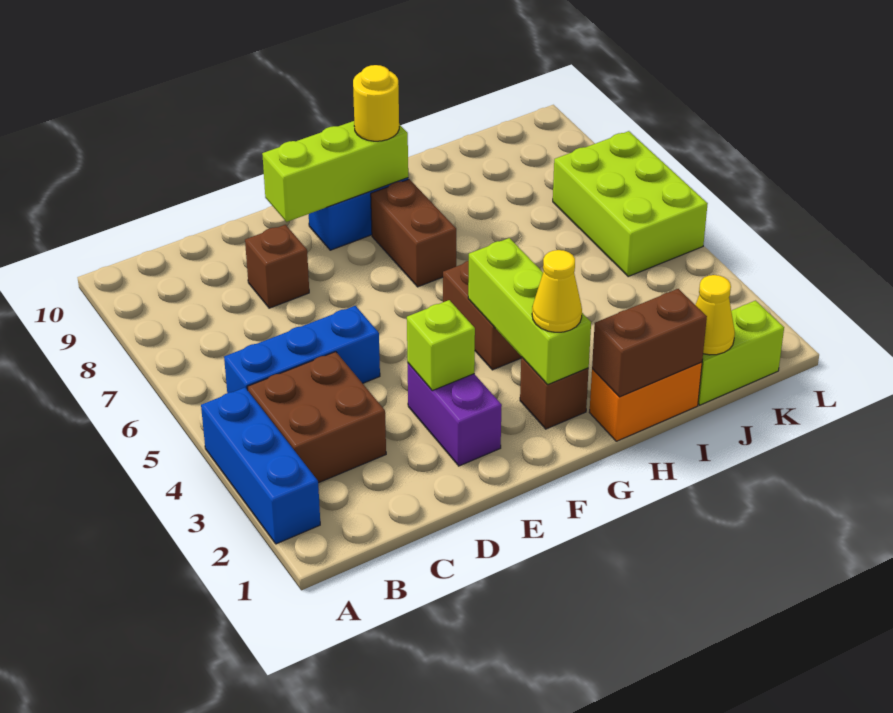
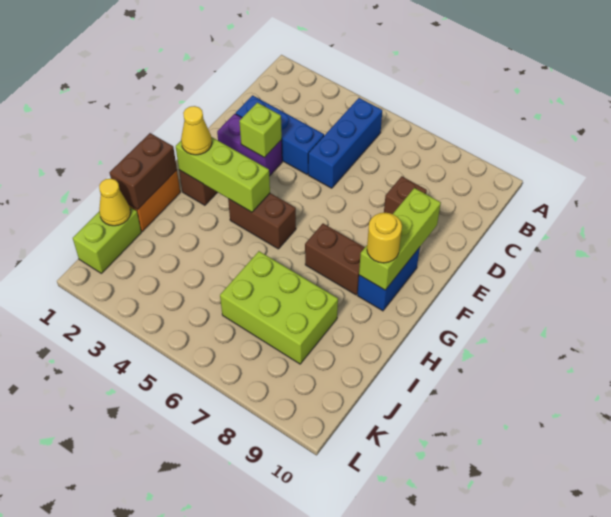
blue 1x3 brick [201,388,320,544] -> blue 1x3 brick moved to [236,95,324,174]
brown 2x2 brick [248,352,386,483] -> none
lime 2x3 brick [553,131,708,276] -> lime 2x3 brick moved to [220,251,338,364]

